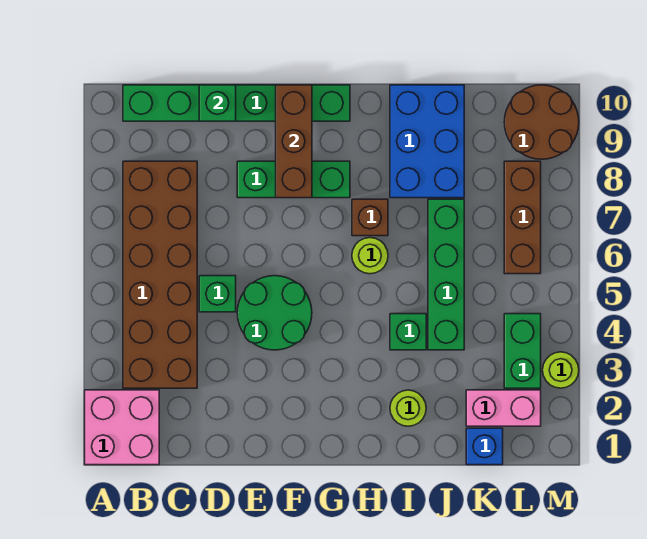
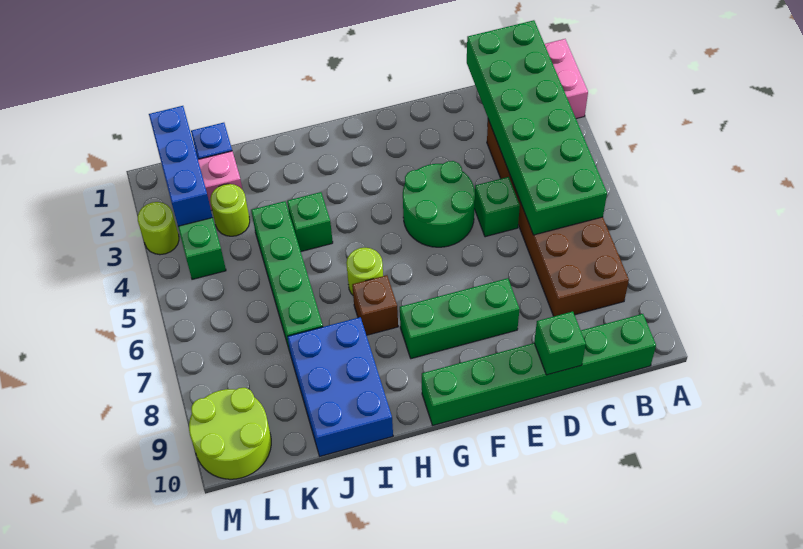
none -> green 2x6 brick [467,20,607,235]
brown 1x3 brick [276,85,312,198] -> none
lime 1x1 round brick [390,390,426,426] -> lime 1x1 round brick moved to [210,184,250,236]
none -> blue 1x3 brick [149,106,213,226]
brown 1x3 brick [504,161,541,274] -> none
brown 2x2 round brick [504,85,579,159] -> lime 2x2 round brick [189,388,271,479]

